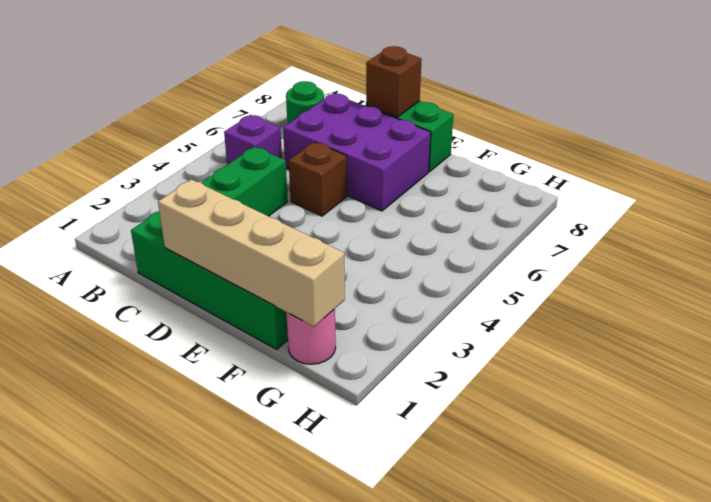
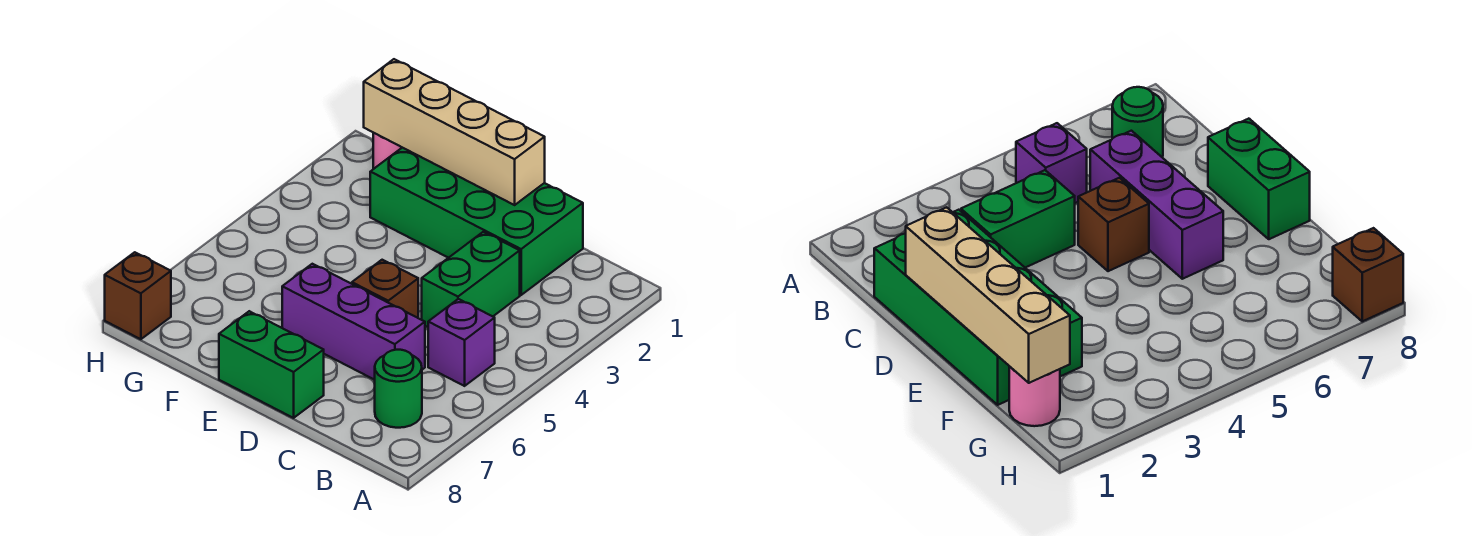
purple 2x3 brick [283,94,431,211] -> purple 1x3 brick [282,264,425,380]
brown 1x1 brick [366,46,422,117] -> brown 1x1 brick moved to [105,252,171,339]

